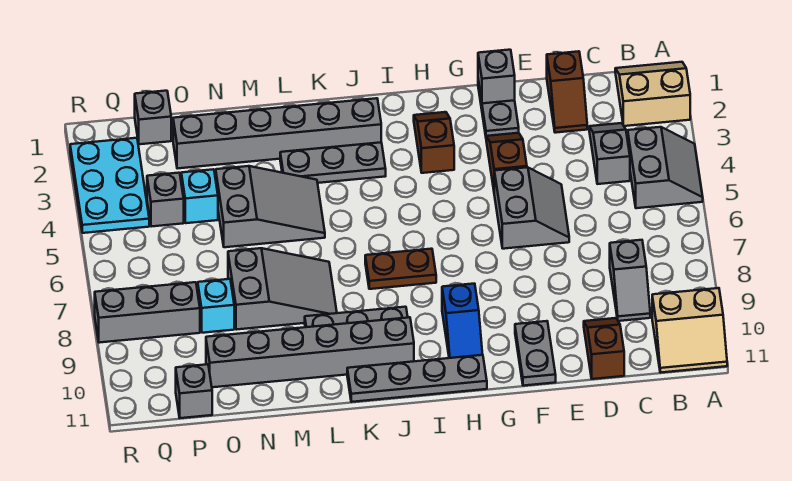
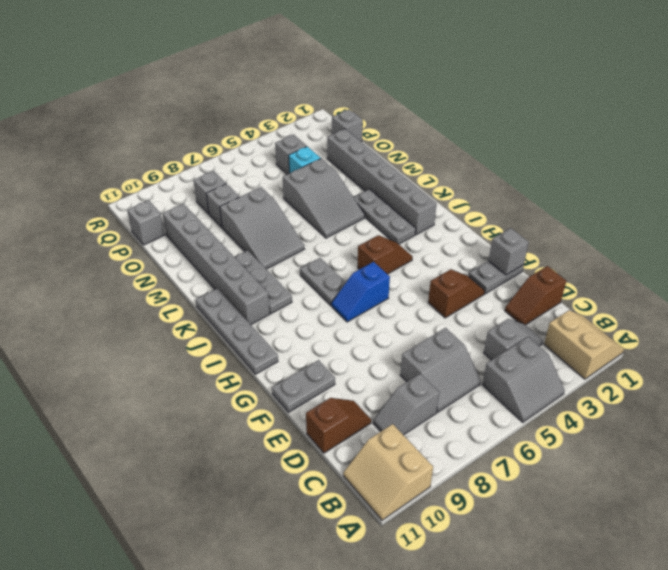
grey 2x2 slope [494,167,569,249] -> grey 2x2 slope moved to [400,328,481,412]
brown 1x2 slope [414,112,454,173] -> brown 1x2 slope moved to [358,235,413,274]
blue 1x2 slope [442,284,483,358] -> blue 1x2 slope moved to [331,262,390,322]
brown 1x2 plate [365,249,436,289] -> grey 1x2 plate [300,258,346,305]
cyan 1x1 brick [198,279,234,333] -> grey 1x1 brick [206,184,239,227]
grey 1x3 brick [95,282,200,343] -> grey 1x1 brick [193,171,226,214]
cyan 2x3 plate [70,138,149,233] -> none

